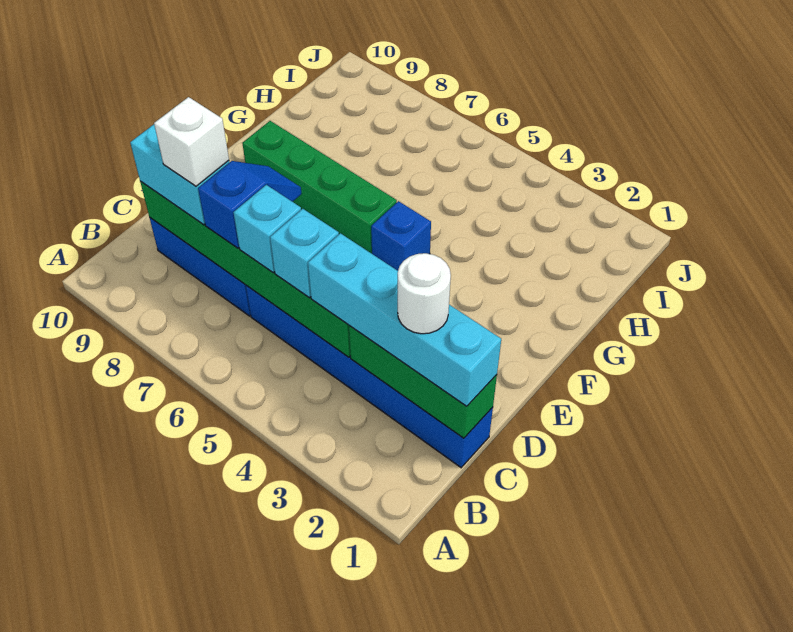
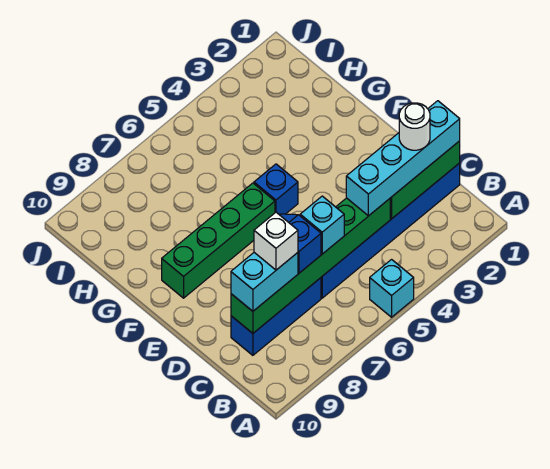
cyan 1x1 brick [270,209,339,298] -> cyan 1x1 brick moved to [370,260,414,317]

